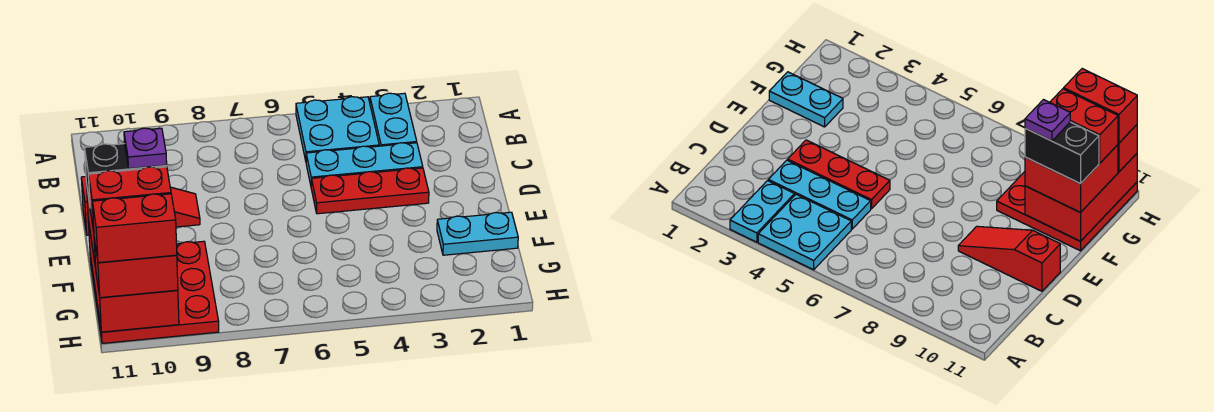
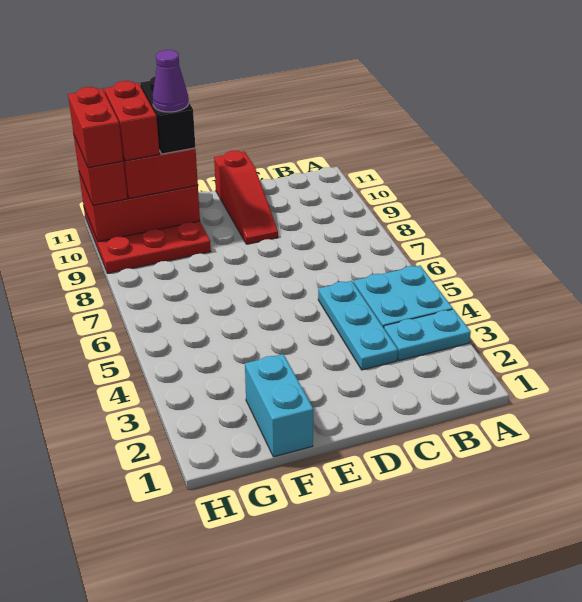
red 1x3 plate [311,168,429,214] -> none
cyan 1x2 plate [437,212,518,255] -> cyan 1x2 brick [245,354,313,457]
purple 1x1 plate [124,128,167,169] -> purple 1x1 cone [152,50,189,112]

